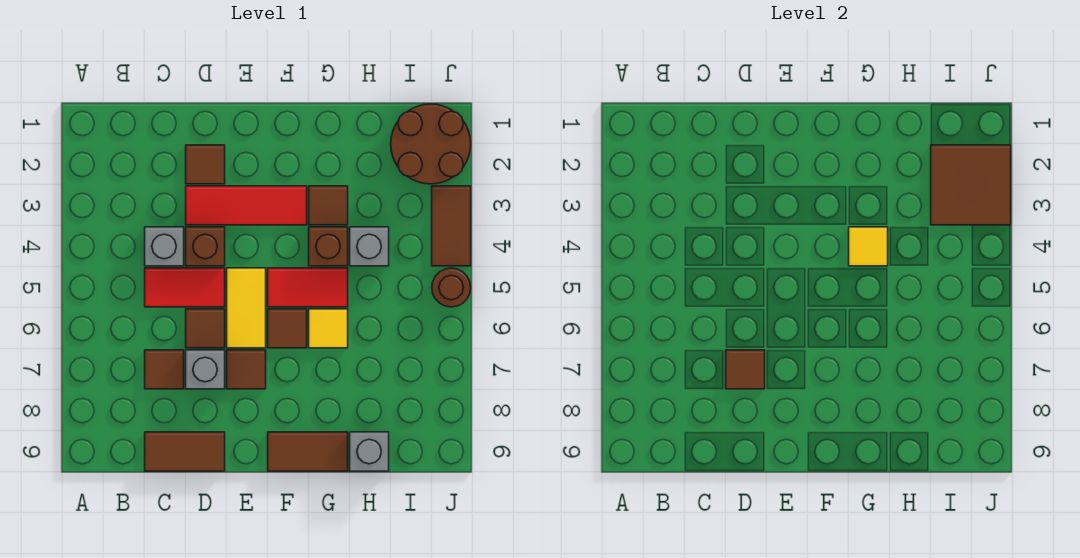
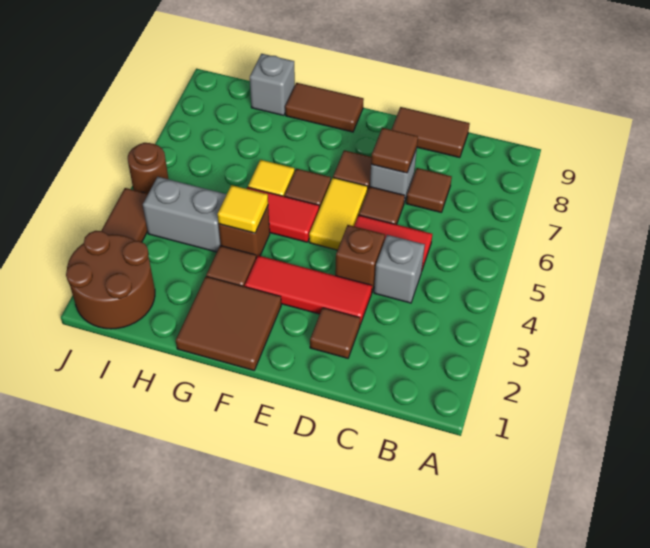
grey 1x1 brick [350,227,389,266] -> grey 1x2 brick [143,177,227,252]
brown 2x2 tile [931,145,1011,225] -> brown 2x2 tile moved to [176,277,281,370]

